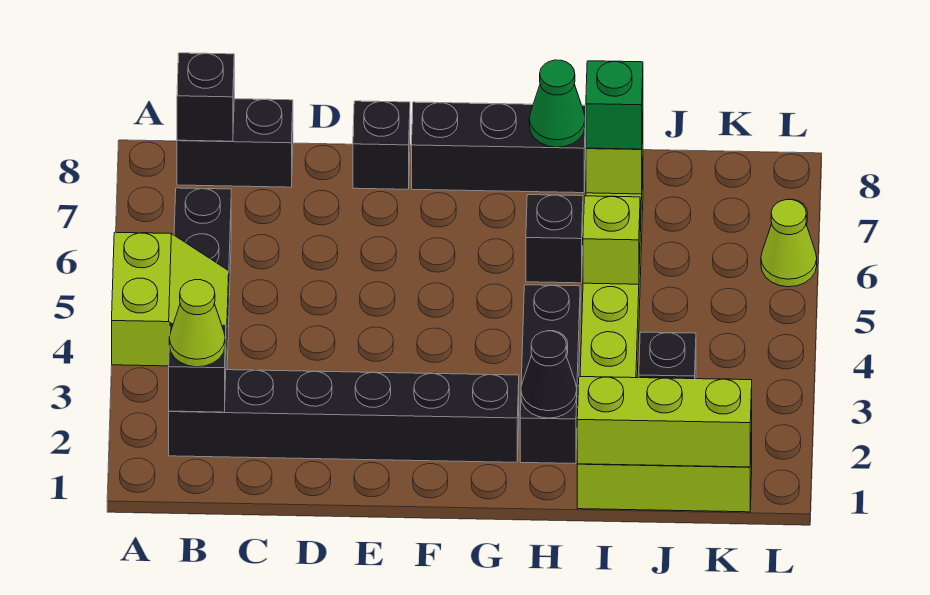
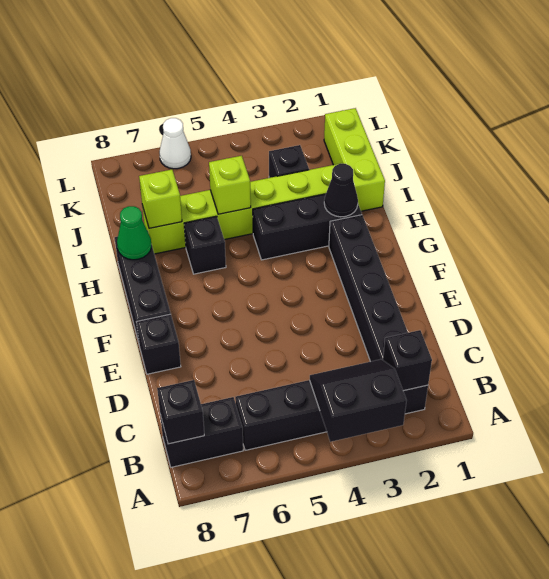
lime 2x2 slope [112,232,229,366] -> black 2x2 slope [310,359,407,442]
lime 1x1 cone [169,280,225,367] -> none
black 1x2 brick [177,99,293,187] -> black 1x2 brick turned to [160,397,243,467]
lime 1x3 brick [577,377,752,467] -> none
green 1x1 brick [586,61,643,149] -> none
lime 1x1 cone [761,200,817,287] -> white 1x1 cone [159,118,191,169]

